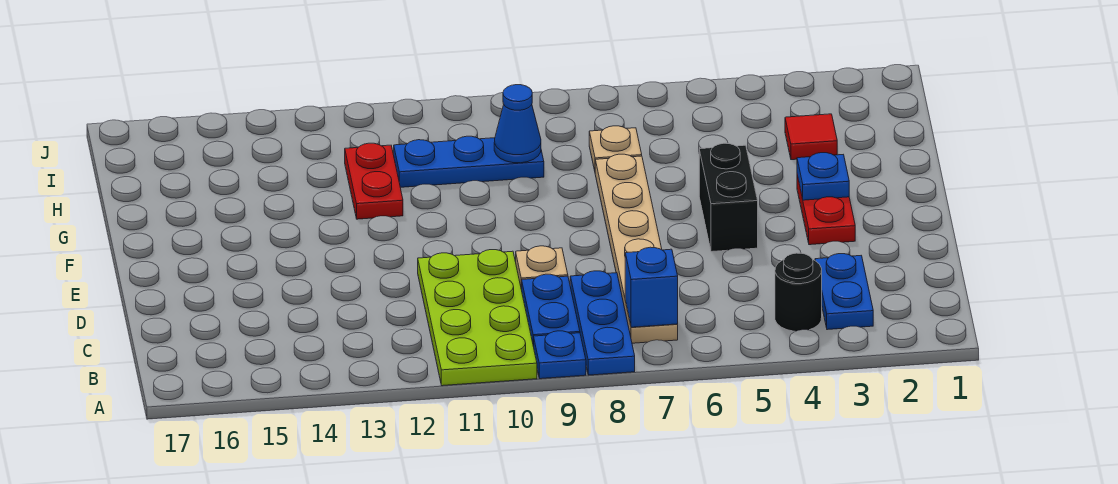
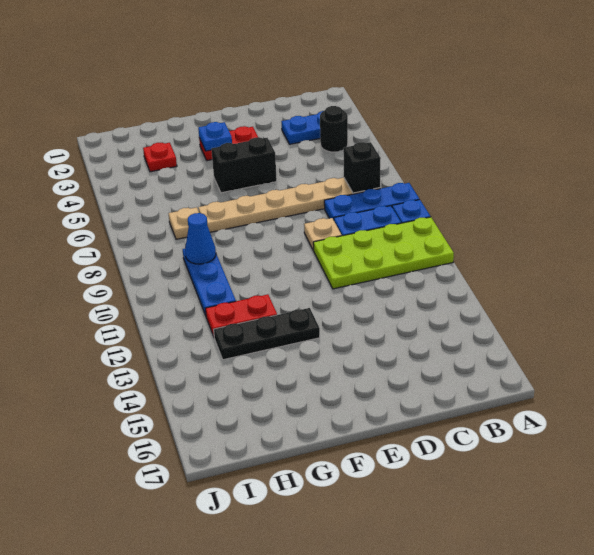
blue 1x1 brick [625,247,678,327] -> black 1x1 brick [343,142,381,193]
none -> black 1x3 plate [214,308,320,360]
red 1x1 tile [785,114,837,160] -> red 1x1 plate [143,143,177,172]

